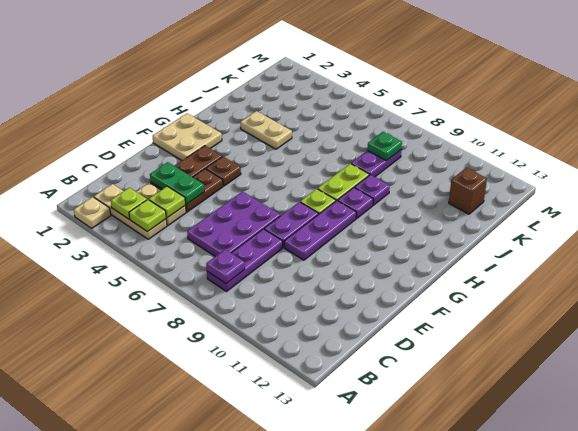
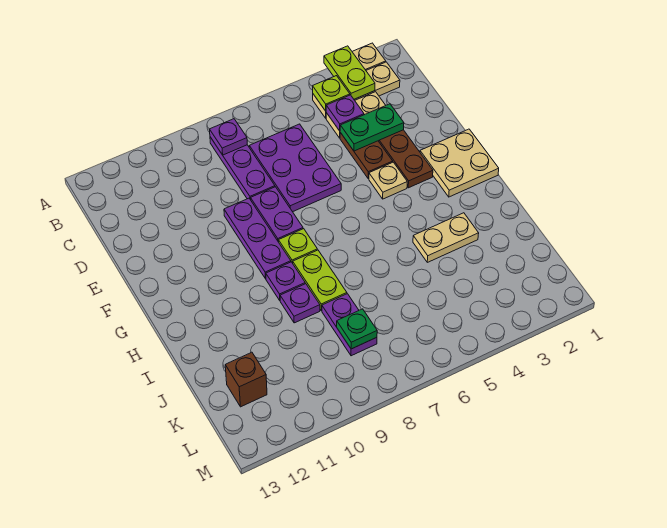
lime 1x1 plate [111,188,147,219] -> lime 1x2 plate [324,46,375,99]
lime 1x1 plate [149,186,185,218] -> purple 1x1 plate [326,95,364,131]
brown 1x1 plate [206,157,241,186] -> tan 1x1 plate [369,162,407,199]

